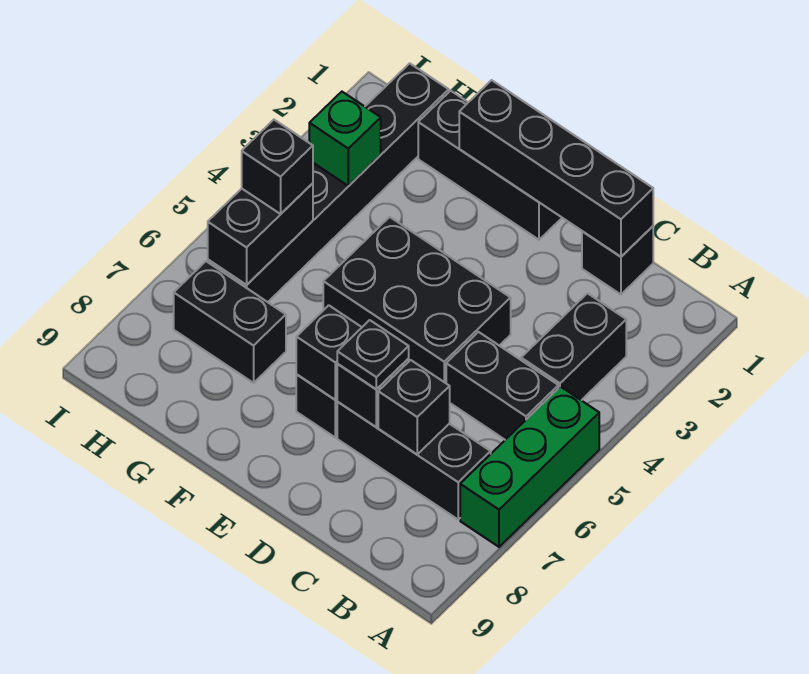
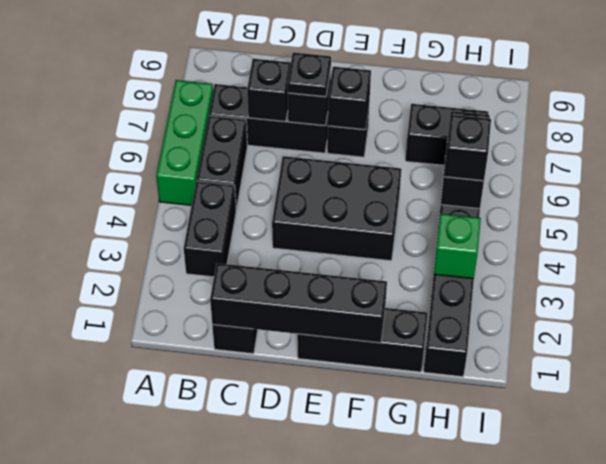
black 1x2 brick [446,332,558,440] -> black 1x2 brick turned to [197,116,247,210]

